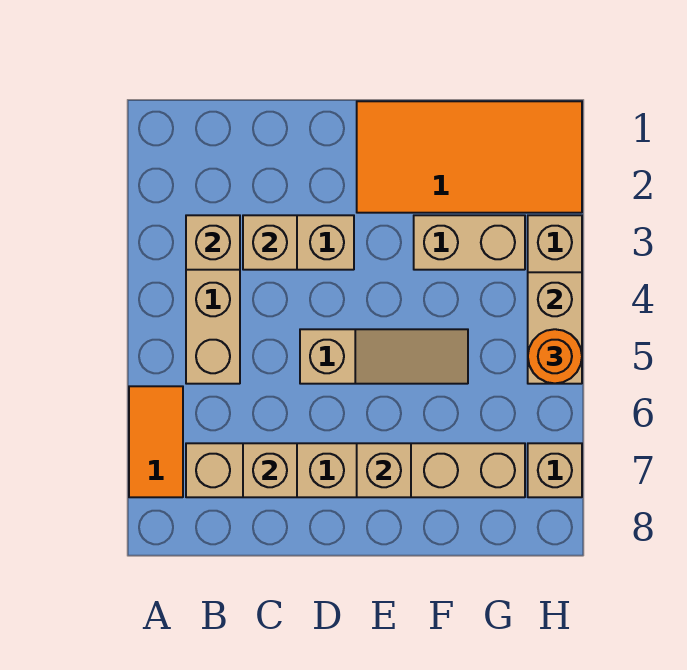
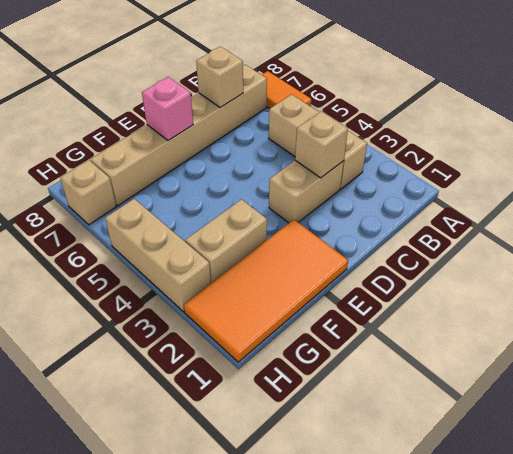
tan 1x1 brick [186,215,240,270] -> none
tan 1x3 slope [300,329,468,384] -> none
tan 1x1 brick [357,443,411,497] -> pink 1x1 brick [142,77,193,141]
tan 1x2 brick [528,272,582,384] -> none
orange 1x1 round brick [528,329,582,384] -> none

